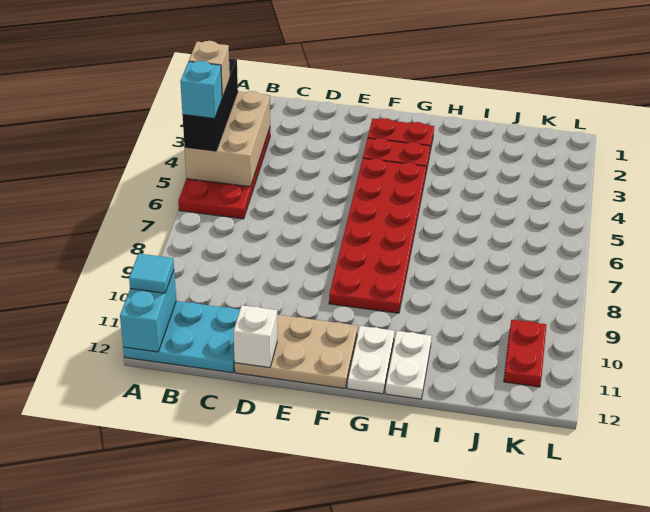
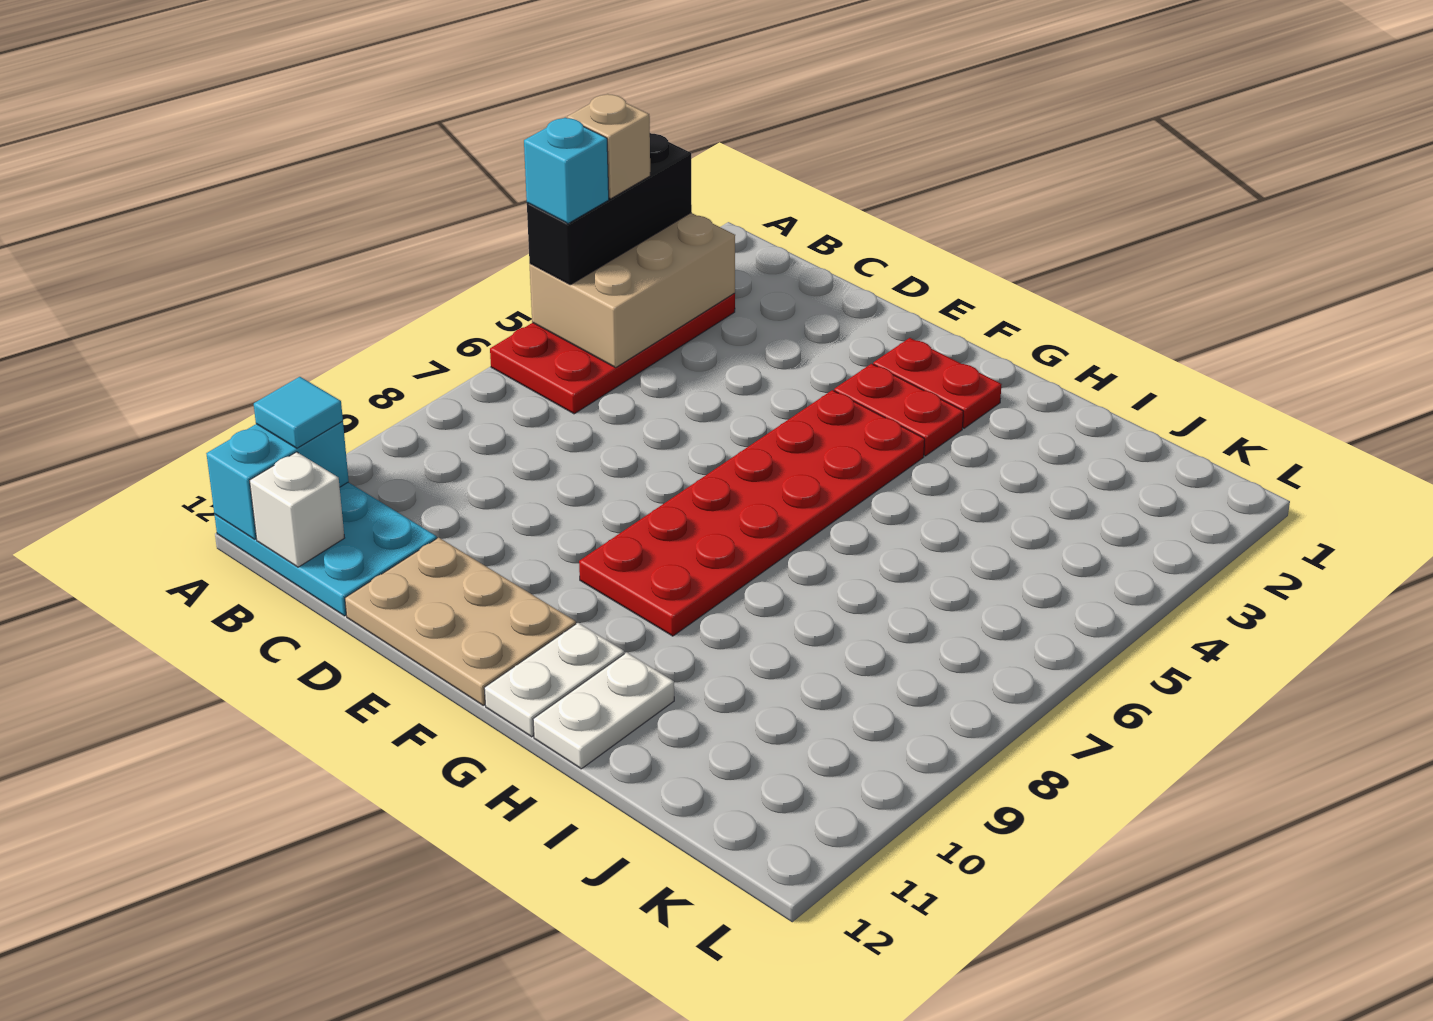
white 1x1 brick [233,305,277,368] -> white 1x1 brick moved to [250,452,344,567]
red 1x2 plate [504,320,546,387] -> none

